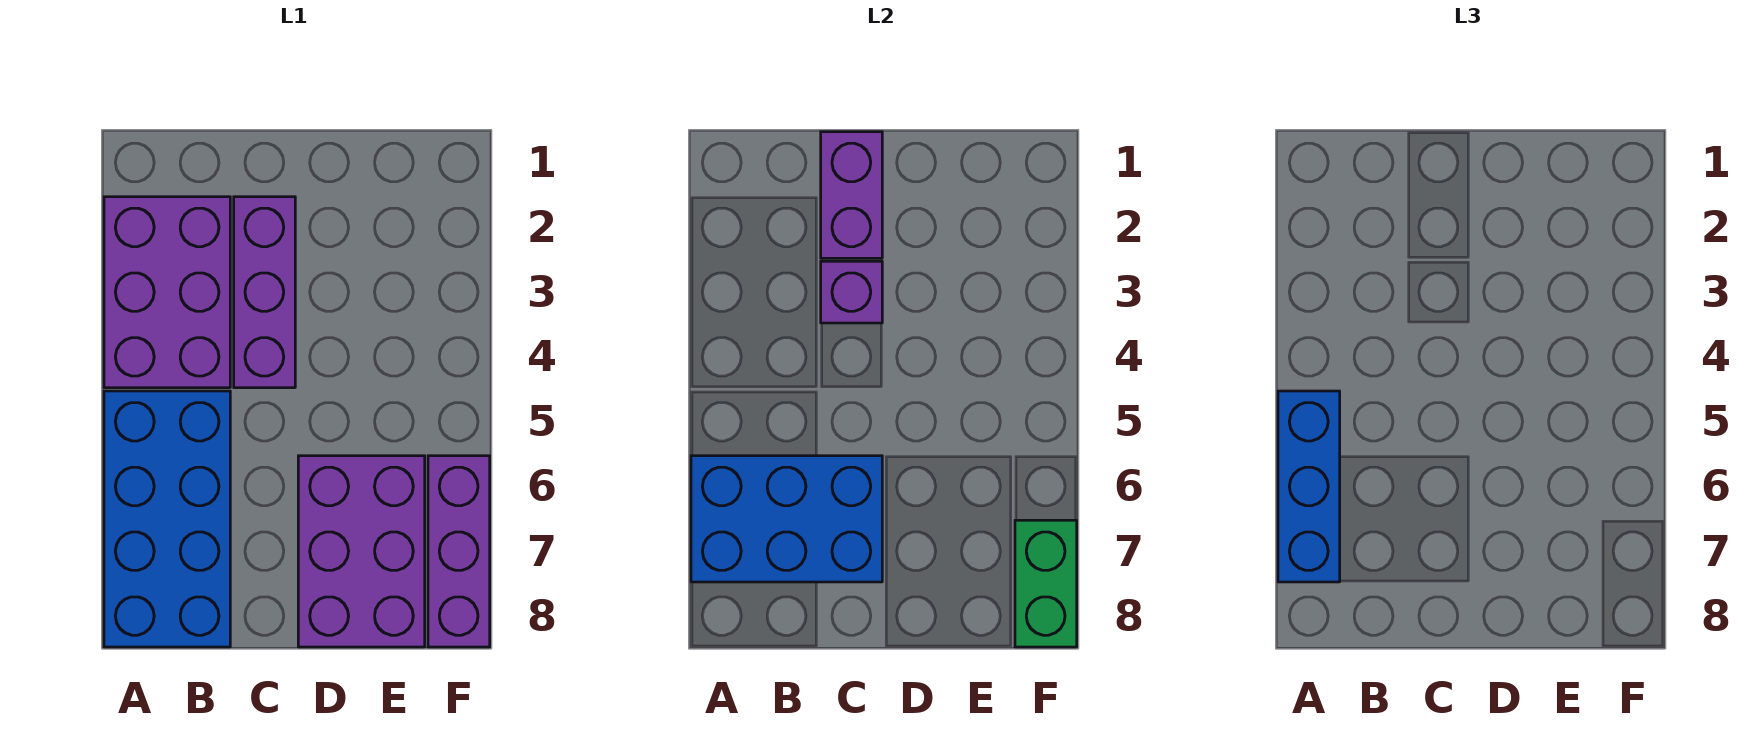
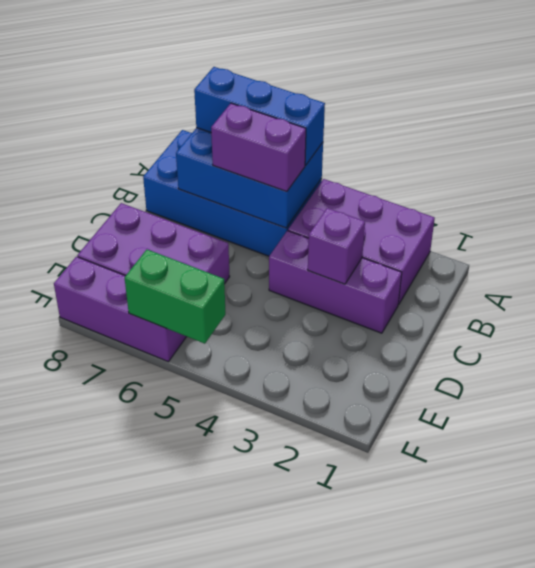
blue 2x3 brick [691,456,882,582] -> blue 2x3 brick turned to [176,128,323,228]
purple 1x2 brick [821,132,882,258] -> purple 1x2 brick moved to [211,103,306,191]
green 1x2 brick [1015,520,1077,647] -> green 1x2 brick moved to [125,250,226,344]

